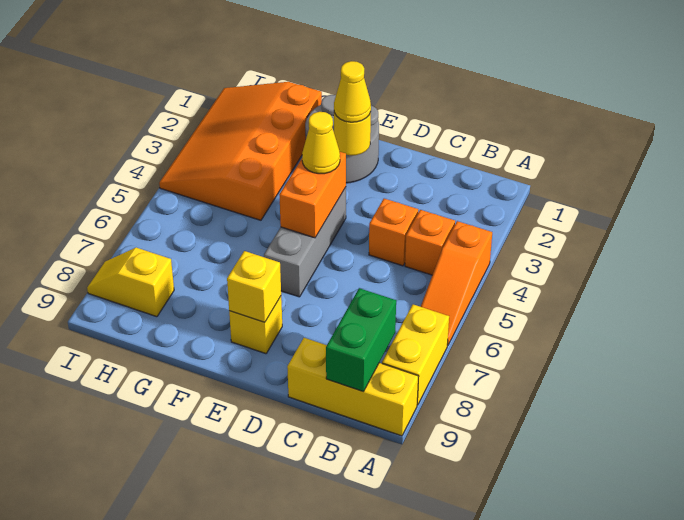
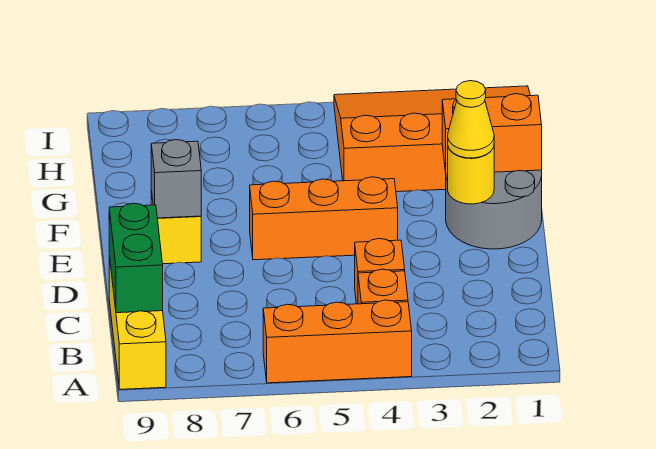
orange 1x3 slope [421,221,492,346] -> orange 1x3 brick [263,300,412,383]
yellow 1x2 brick [382,304,449,405] -> none
green 1x2 brick [326,288,396,392] -> green 1x2 brick turned to [109,203,163,313]
grey 1x3 brick [264,187,346,297] -> orange 1x3 brick [250,177,398,260]
orange 1x2 brick [279,152,346,238] -> orange 1x2 brick moved to [442,94,542,174]
yellow 1x1 cone [302,112,340,174] -> none
yellow 1x1 brick [227,251,281,322] -> grey 1x1 brick [151,140,201,218]
yellow 1x2 slope [87,248,174,317] -> none

